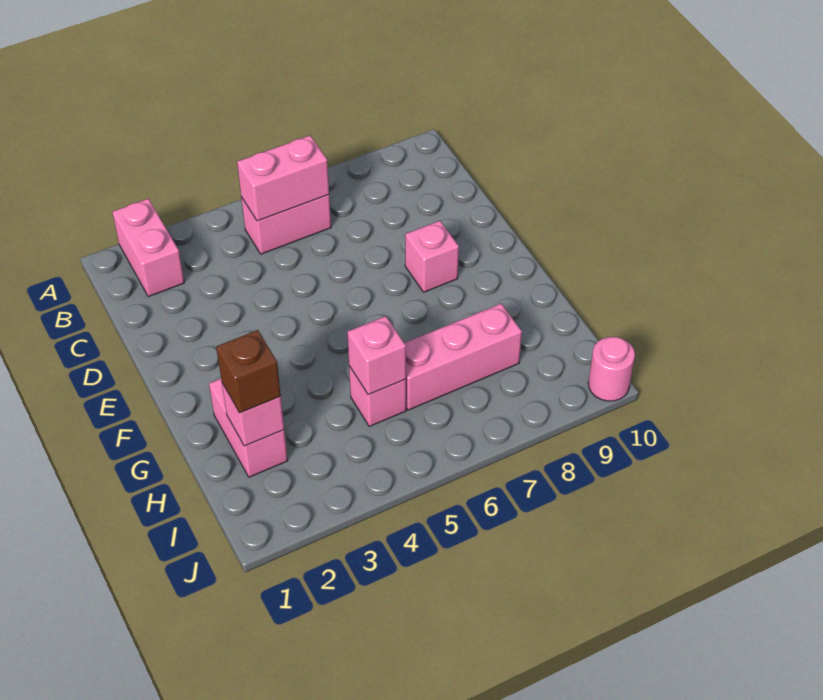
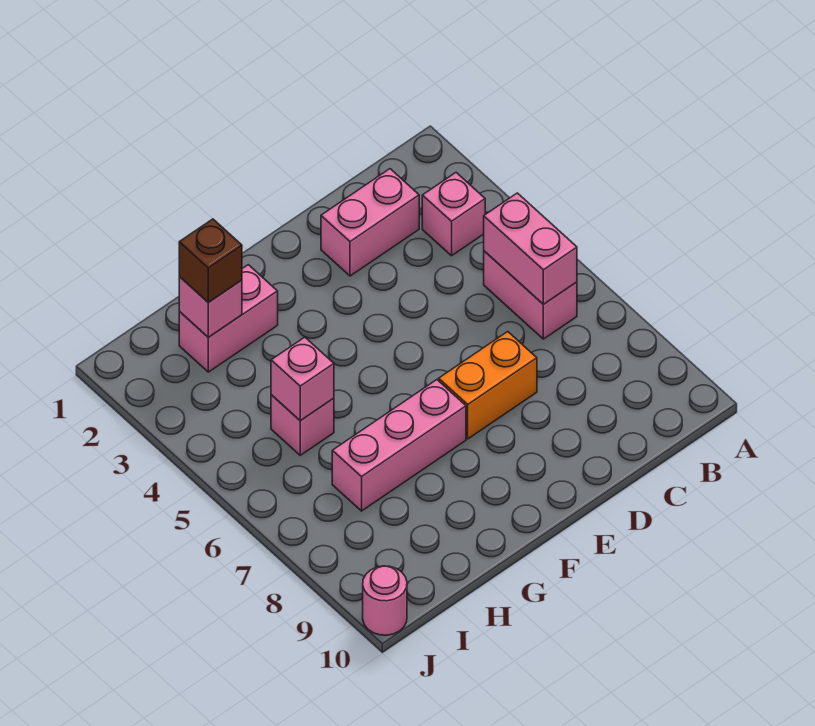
pink 1x2 brick [112,199,184,297] -> pink 1x2 brick moved to [321,169,419,276]
none -> orange 1x2 brick [439,332,537,439]
pink 1x1 brick [405,221,459,292] -> pink 1x1 brick moved to [422,173,485,256]
pink 1x3 brick [405,304,522,410] -> pink 1x3 brick turned to [332,380,466,511]

